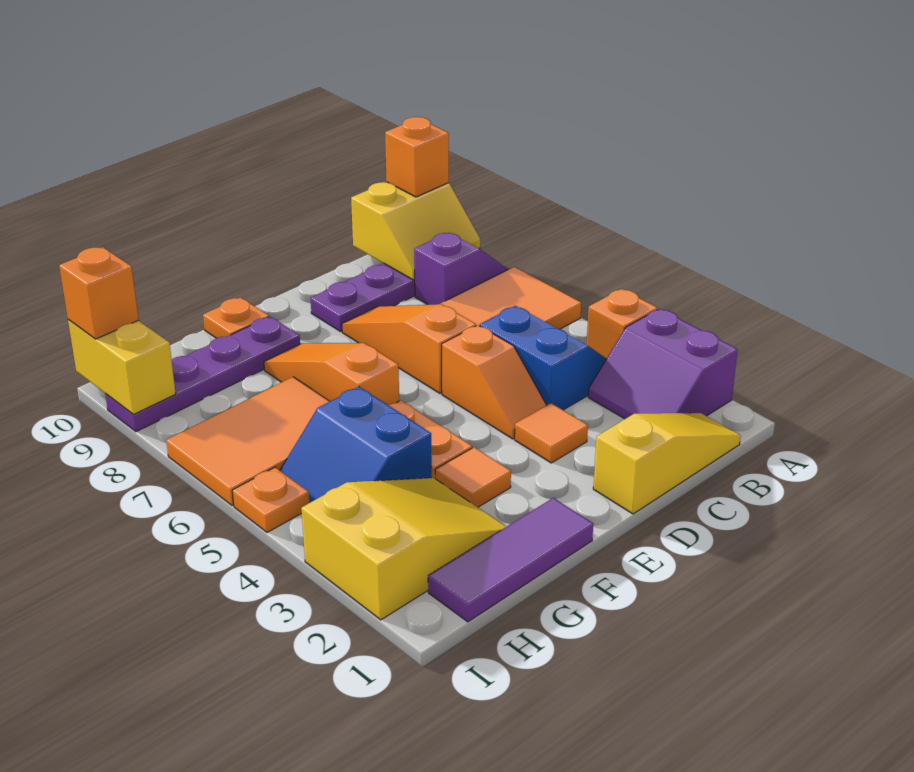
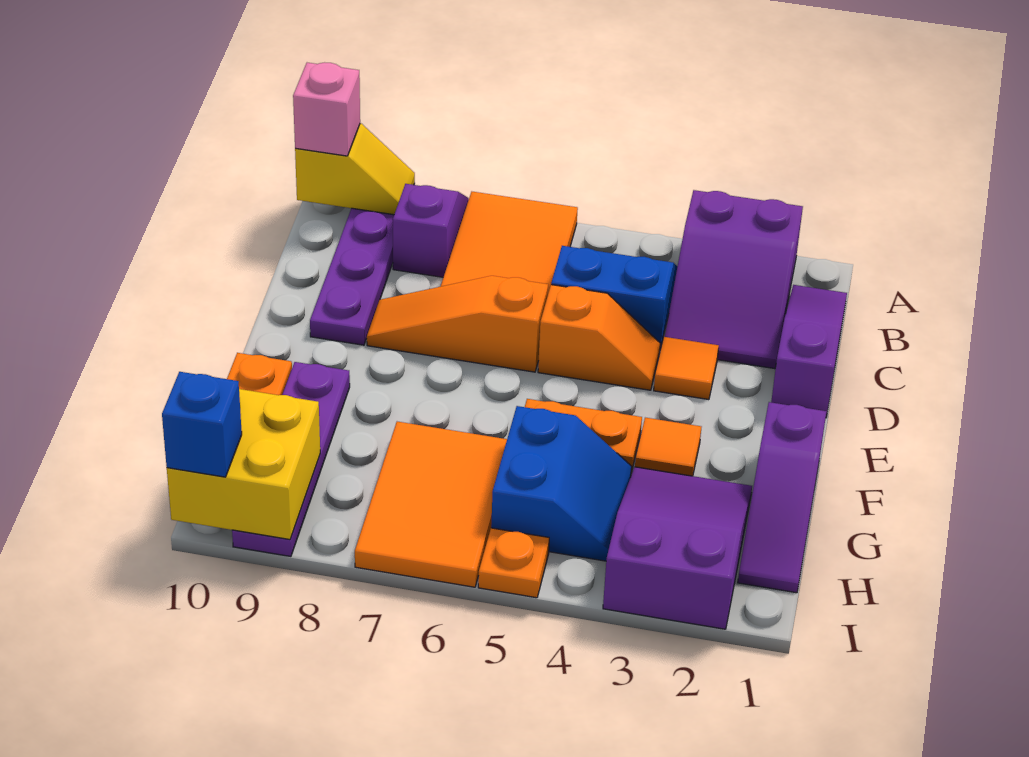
purple 2x2 slope [588,309,738,419] -> purple 2x3 slope [665,190,803,369]
orange 1x1 brick [587,289,657,359] -> none
yellow 2x2 slope [351,182,480,280] -> yellow 1x2 slope [295,123,415,215]
orange 1x1 brick [385,117,449,197] -> pink 1x1 brick [293,62,360,156]
yellow 1x3 slope [593,413,741,514] -> purple 1x3 slope [771,285,847,417]
purple 1x3 tile [428,498,593,622] -> purple 1x3 slope [738,402,827,593]
orange 1x3 slope [264,343,399,405] -> none
yellow 2x3 slope [301,478,506,620] -> purple 2x3 slope [603,467,752,629]
blue 2x2 slope [280,387,432,503] -> blue 2x2 slope turned to [491,406,632,561]
yellow 1x2 brick [68,319,176,415] -> yellow 2x2 brick [167,389,320,539]
orange 1x1 brick [59,247,139,339] -> blue 1x1 brick [162,372,242,477]

